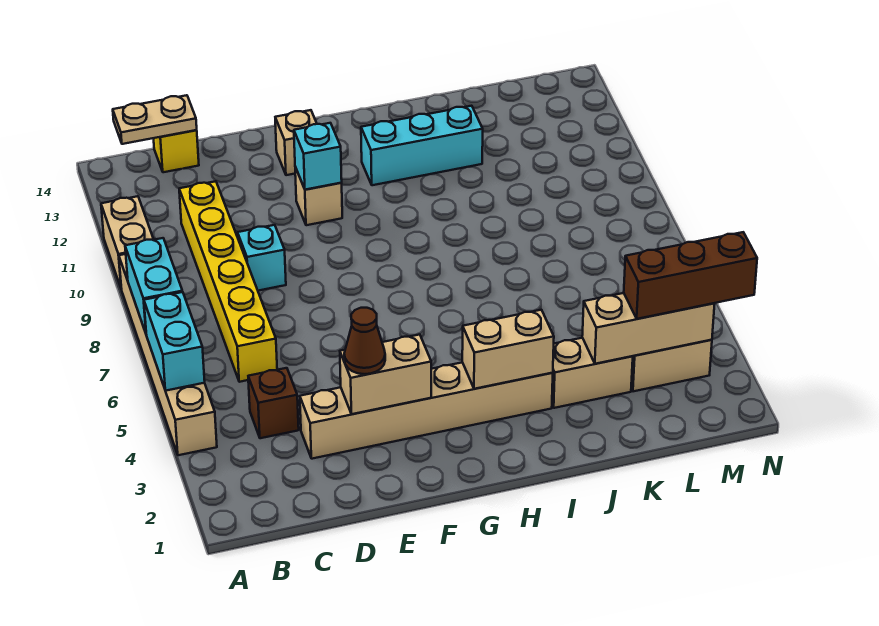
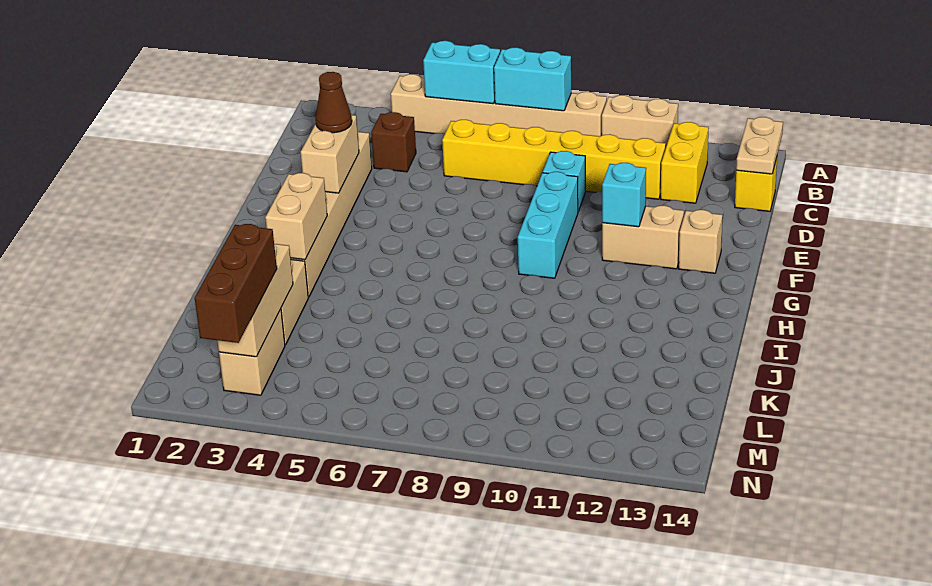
none -> yellow 1x2 brick [661,122,709,203]
tan 1x1 brick [295,167,342,225] -> tan 1x2 brick [602,205,684,269]
cyan 1x3 brick [361,106,483,185] -> cyan 1x3 brick moved to [518,172,578,278]

